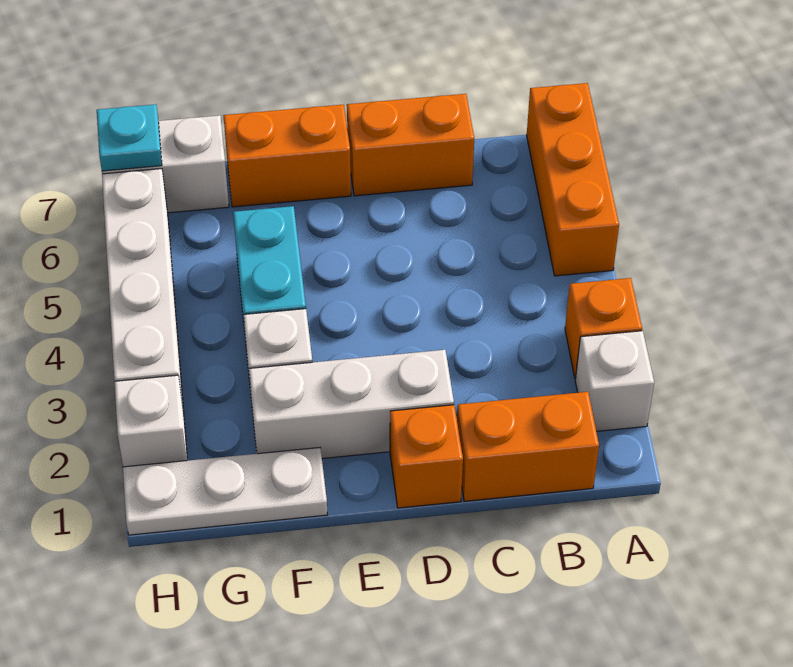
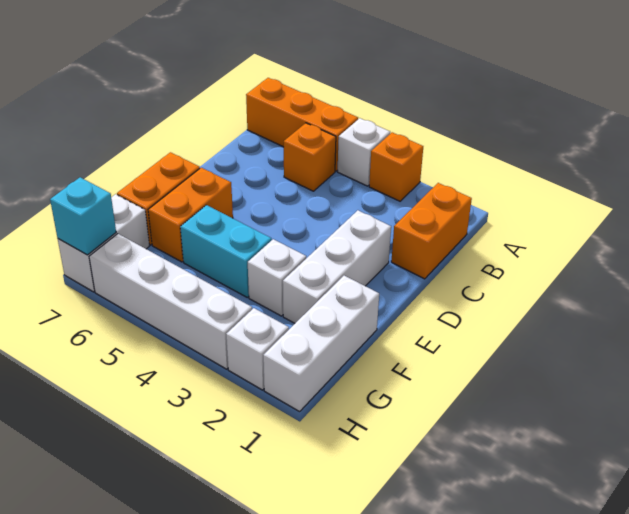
white 1x1 brick [575,331,654,431] -> white 1x1 brick moved to [338,118,390,186]
orange 1x2 brick [347,94,474,196] -> orange 1x2 brick moved to [148,168,233,262]
orange 1x1 brick [390,405,463,508] -> orange 1x1 brick moved to [284,123,336,191]
white 1x3 plate [123,448,327,535] -> white 1x3 brick [263,276,379,412]
cyan 1x1 plate [97,104,162,171] -> cyan 1x1 brick [50,177,116,255]

